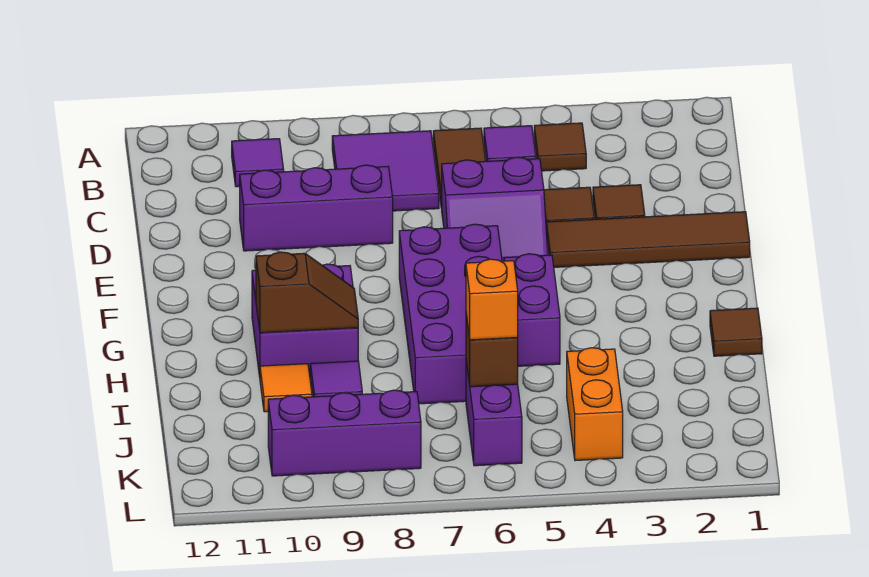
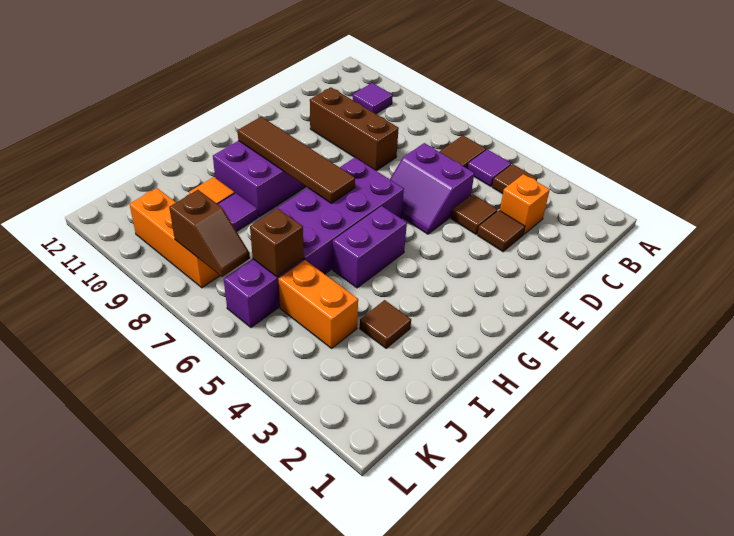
purple 2x2 tile [332,131,439,211] -> none
purple 1x3 brick [240,165,393,251] -> brown 1x3 brick [310,87,399,171]
brown 1x4 tile [546,212,750,267] -> brown 1x4 tile moved to [237,117,355,203]
brown 1x1 tile [710,308,762,356] -> brown 1x1 tile moved to [360,300,411,348]
brown 1x2 slope [256,252,358,333] -> brown 1x2 slope moved to [169,190,250,277]
orange 1x2 brick [567,348,623,461] -> orange 1x2 brick turned to [279,260,358,348]
orange 1x1 brick [466,259,518,340] -> orange 1x1 brick moved to [500,174,550,235]
purple 1x3 brick [268,390,421,476] -> orange 1x3 brick [130,188,220,288]

